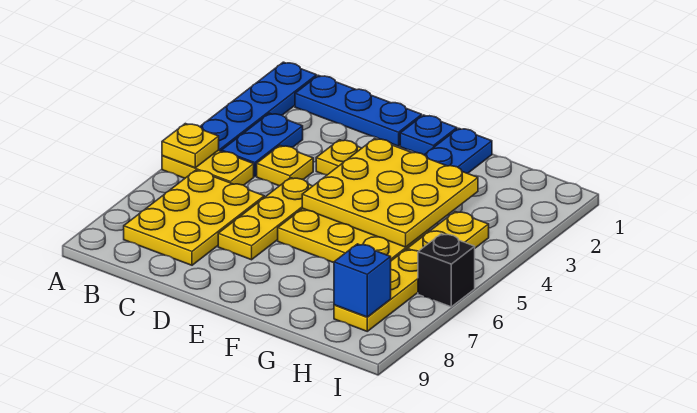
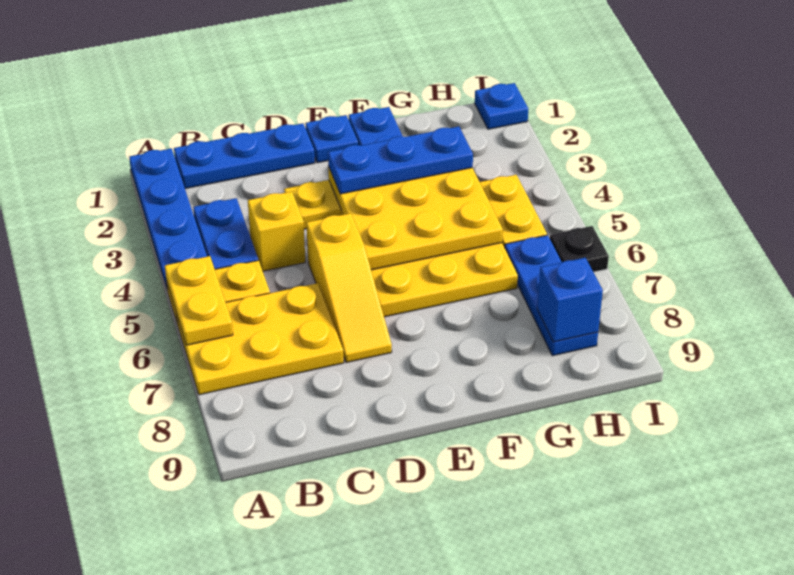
yellow 1x1 plate [162,124,219,168] -> yellow 1x2 plate [165,256,233,345]
yellow 2x3 plate [124,170,264,265] -> yellow 2x3 plate turned to [176,283,344,395]
yellow 1x1 plate [257,146,313,186] -> yellow 1x1 brick [248,191,305,271]
yellow 1x3 plate [218,178,312,260] -> yellow 1x3 slope [306,213,392,363]
none -> blue 1x3 plate [328,126,473,194]
yellow 1x3 plate [334,249,418,331] -> blue 1x3 plate [505,235,598,356]
none -> blue 1x1 plate [475,83,528,129]
black 1x1 brick [418,234,475,307] -> black 1x1 plate [550,226,609,272]

